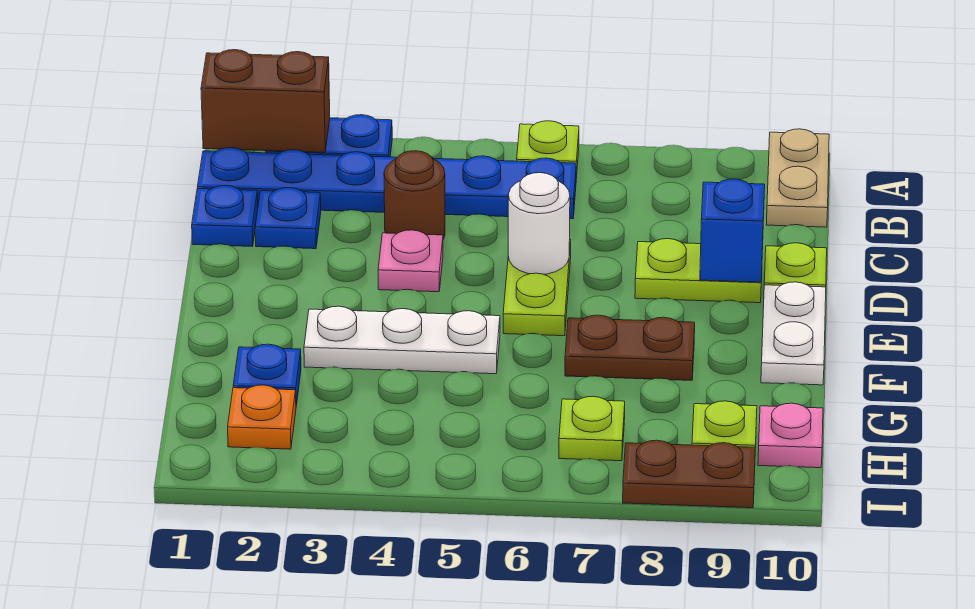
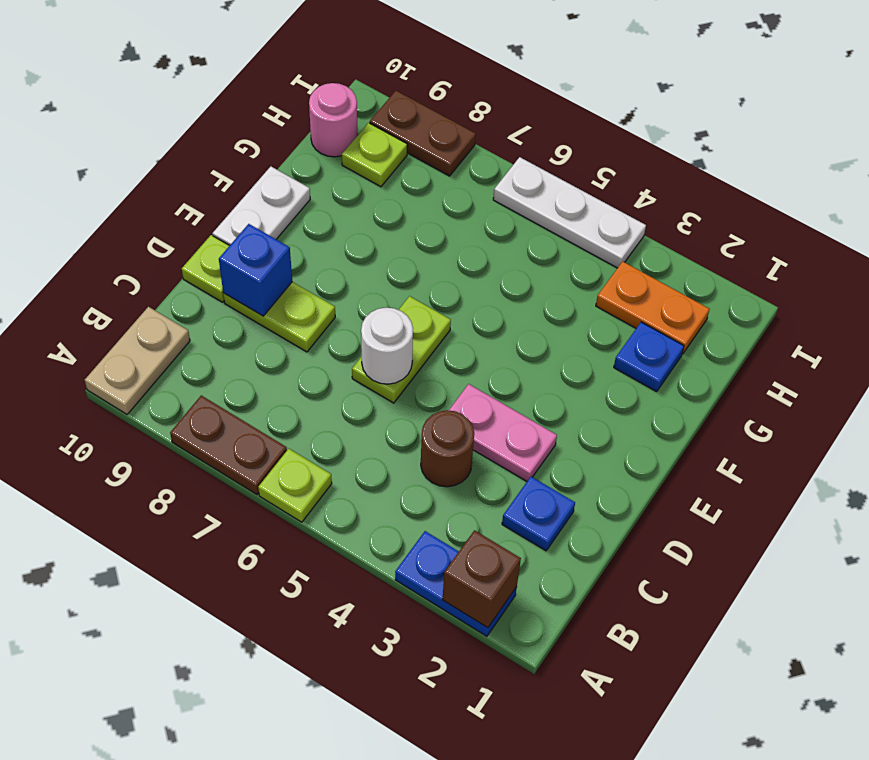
brown 1x2 brick [201,50,330,153] -> brown 1x1 brick [442,530,521,628]
blue 1x6 plate [197,148,576,219] -> none
blue 1x1 plate [192,185,258,246] -> none
pink 1x1 plate [378,230,443,292] -> pink 1x2 plate [448,384,557,481]
white 1x3 plate [304,306,500,374] -> white 1x3 plate moved to [493,157,646,268]
brown 1x2 plate [565,315,695,380] -> brown 1x2 plate moved to [170,395,287,495]
orange 1x1 plate [228,385,296,449] -> orange 1x2 plate [596,261,710,354]
lime 1x1 plate [559,396,625,461] -> none
pink 1x1 plate [758,403,823,468] -> pink 1x1 round brick [309,83,357,157]

